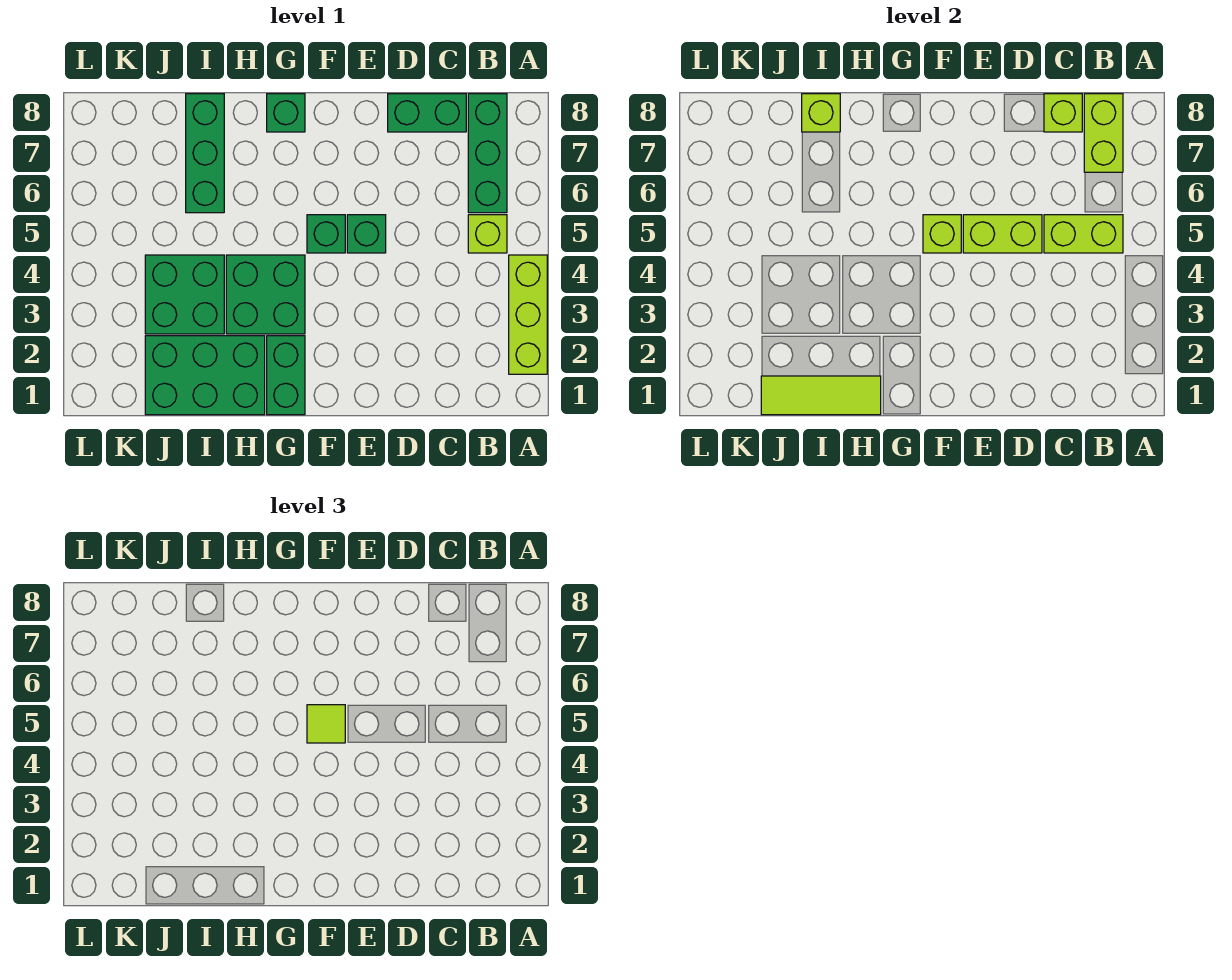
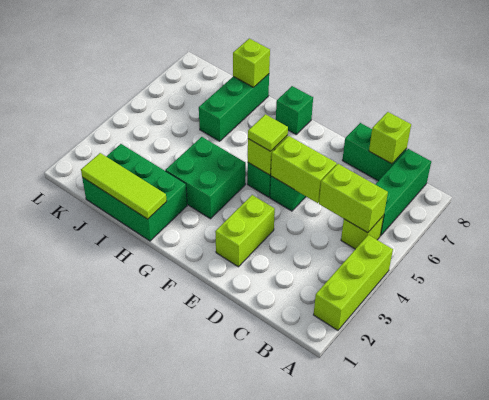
lime 1x2 brick [1084,94,1123,172] -> lime 1x2 brick moved to [215,195,275,267]
green 1x2 brick [267,336,305,415] -> none
green 2x2 brick [145,255,224,334] -> none

